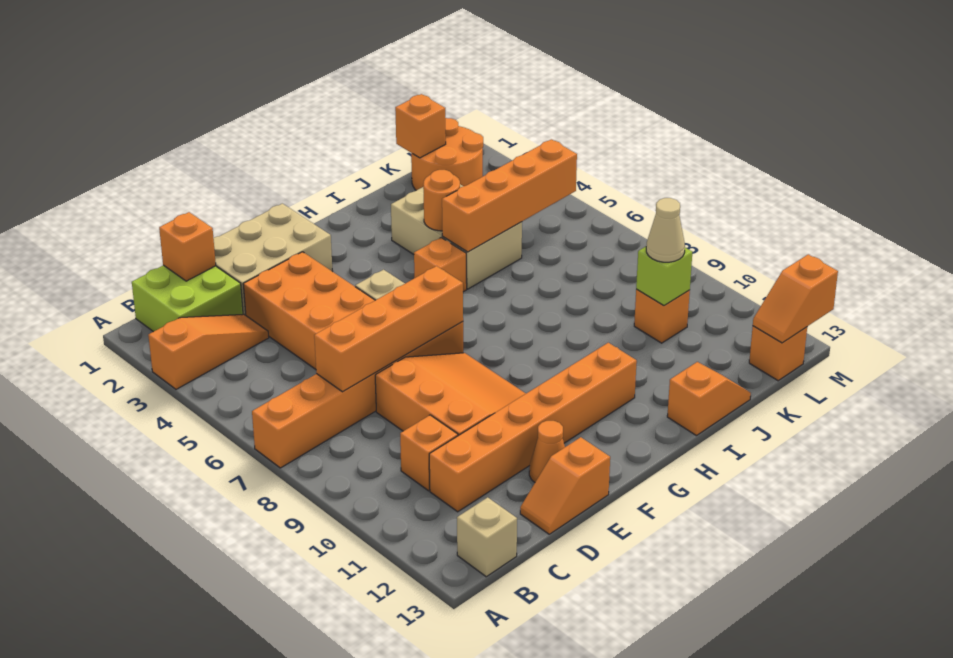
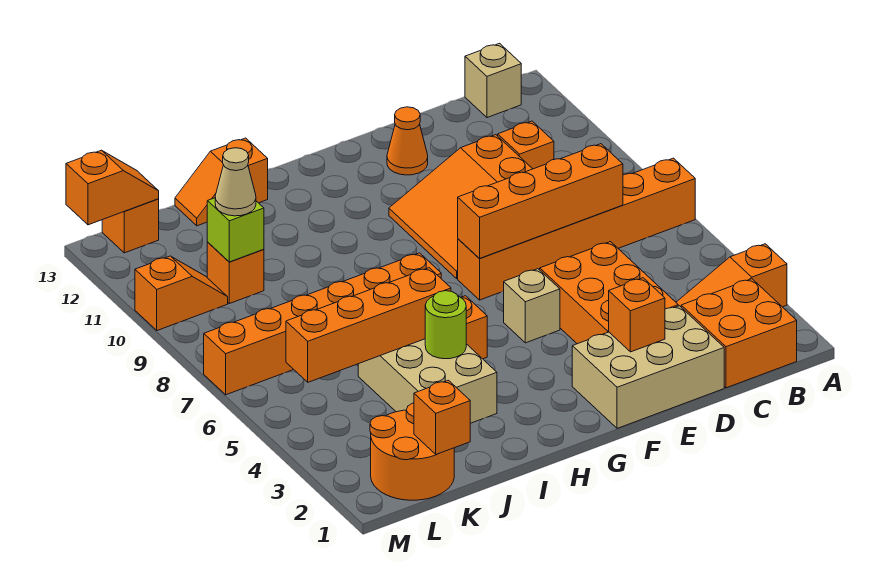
lime 2x2 brick [132,265,243,332] -> orange 2x2 brick [681,279,797,388]
orange 1x1 brick [159,212,216,281] -> orange 1x1 brick moved to [609,278,665,352]
orange 1x6 brick [429,343,637,512] -> orange 1x6 brick moved to [204,253,441,395]
orange 1x2 slope [520,437,610,534] -> orange 1x2 slope moved to [135,256,228,331]
orange 1x1 round brick [423,170,460,231] -> lime 1x1 round brick [425,291,466,359]

